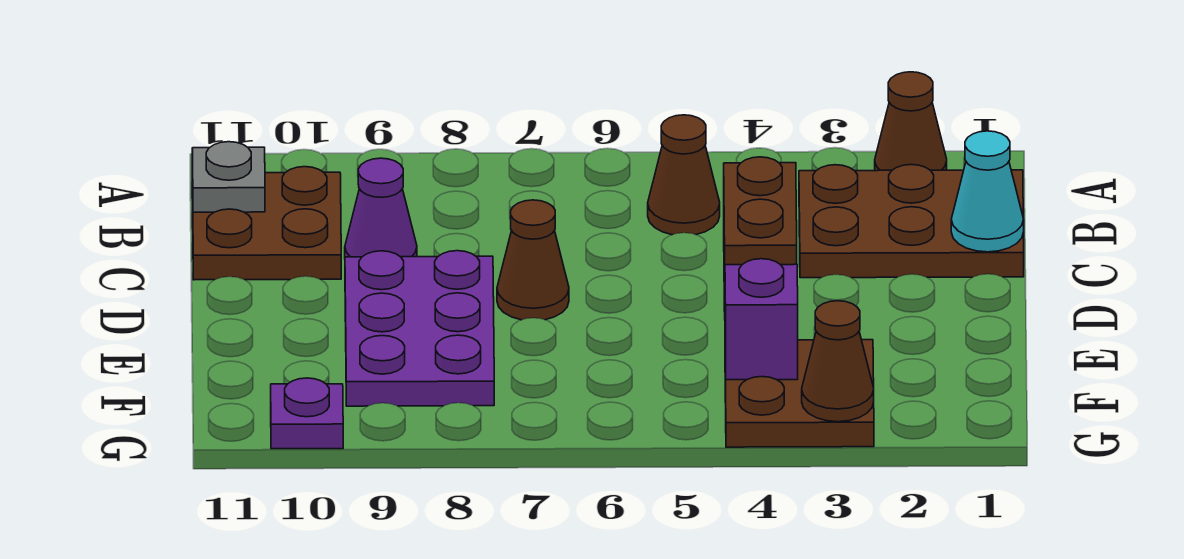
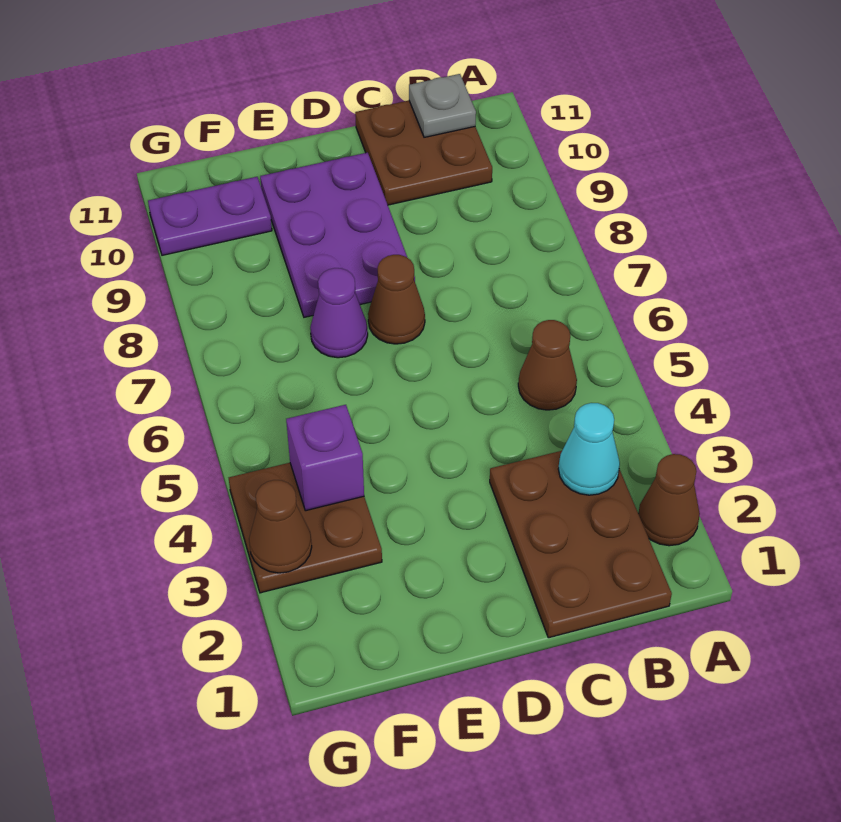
cyan 1x1 cone [951,131,1024,252] -> cyan 1x1 cone moved to [558,403,620,495]
brown 1x2 brick [724,157,797,311] -> none
purple 1x1 cone [345,158,417,257] -> purple 1x1 cone moved to [310,268,368,358]
purple 2x3 plate [345,251,494,406] -> purple 2x3 plate turned to [260,153,415,317]
purple 1x1 plate [271,378,343,449] -> purple 1x2 plate [148,177,272,255]

